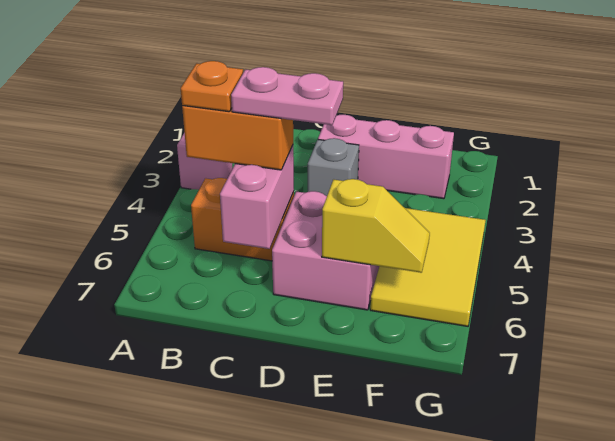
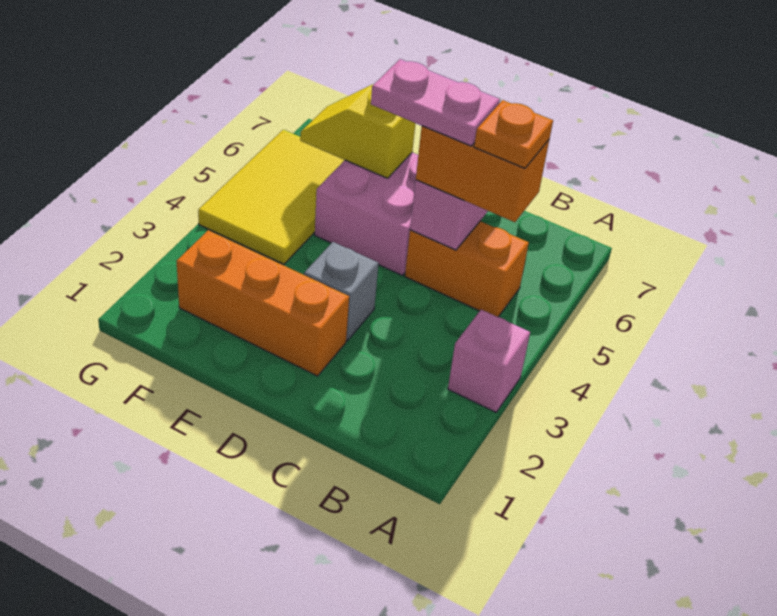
pink 1x3 brick [318,115,454,199] -> orange 1x3 brick [177,230,349,376]

